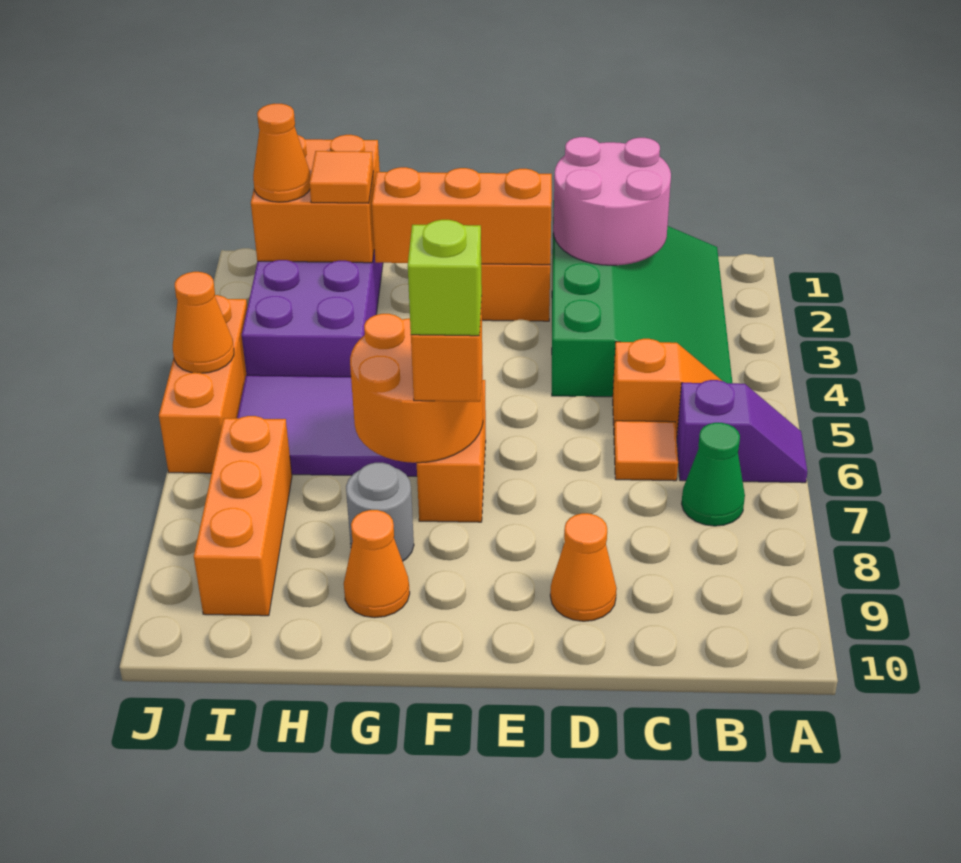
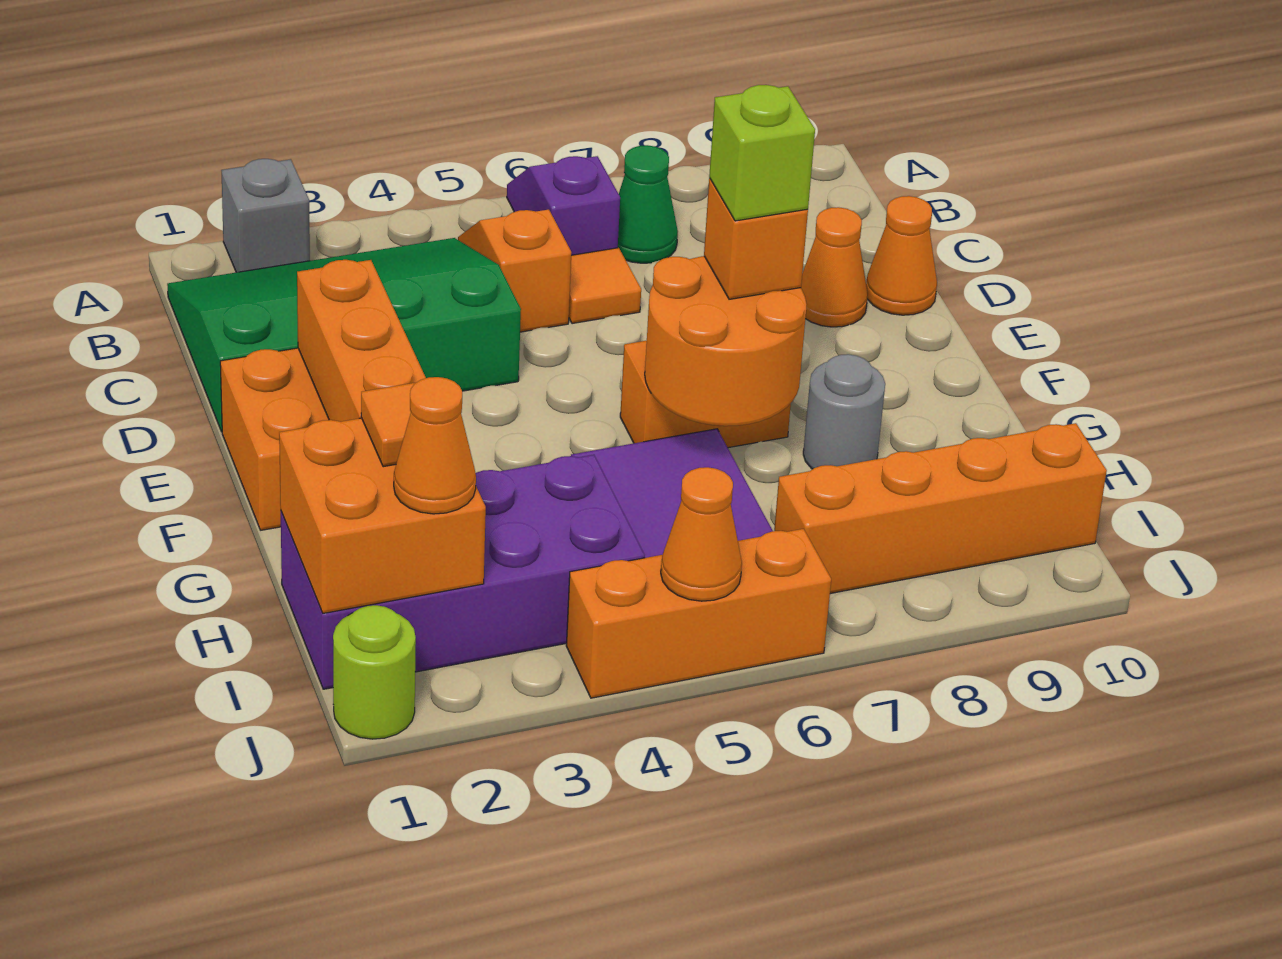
none -> grey 1x1 brick [221,159,310,272]
pink 2x2 round brick [553,137,671,265] -> none
orange 1x1 cone [344,510,410,618] -> orange 1x1 cone moved to [866,196,937,315]
orange 1x3 brick [194,416,292,616] -> orange 1x4 brick [774,423,1107,594]
none -> lime 1x1 round brick [333,605,416,739]

